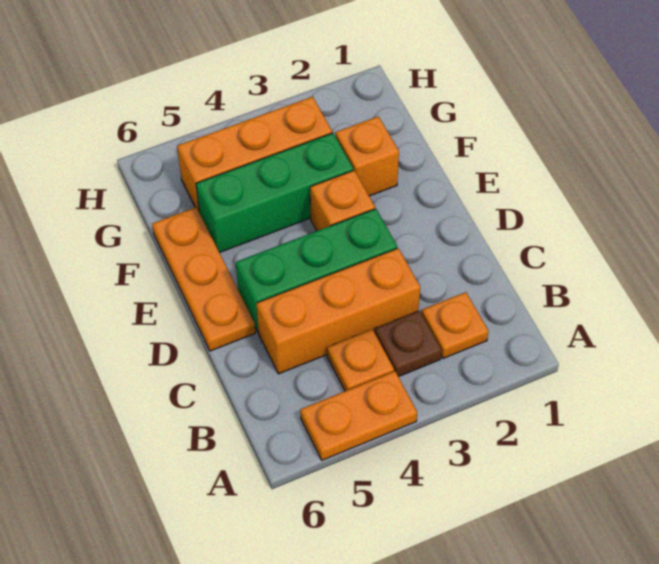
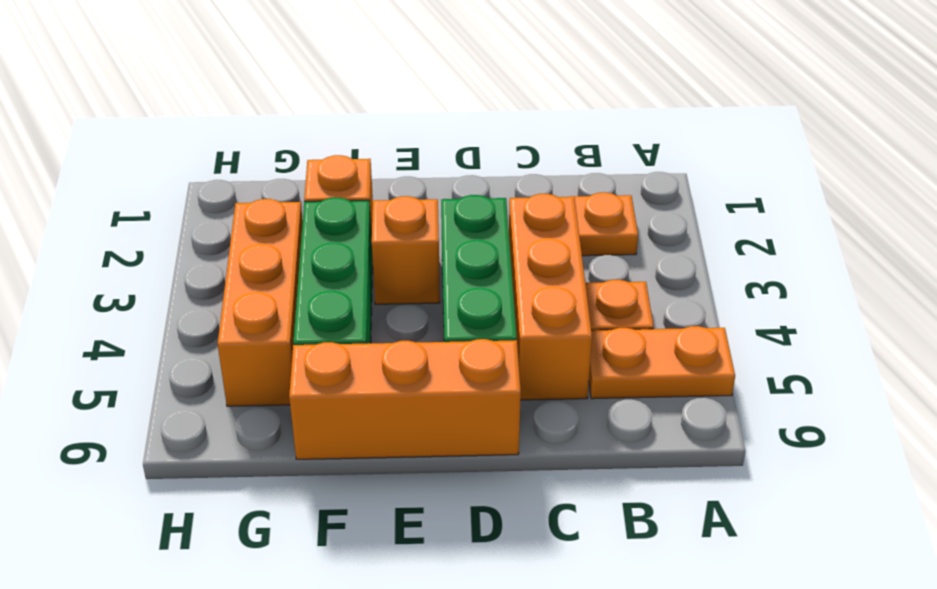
orange 1x2 plate [300,371,417,460] -> orange 1x2 plate turned to [589,326,735,399]
brown 1x1 plate [375,311,442,377] -> none
orange 1x3 plate [152,207,255,351] -> orange 1x3 brick [289,339,521,459]

